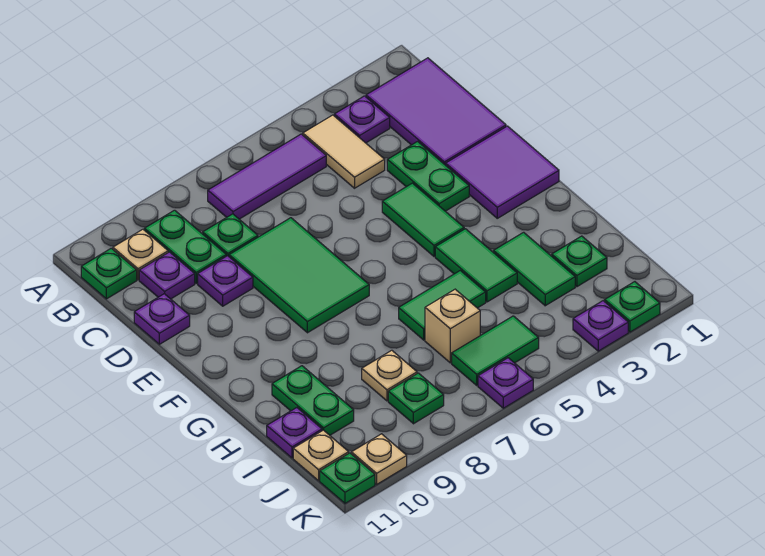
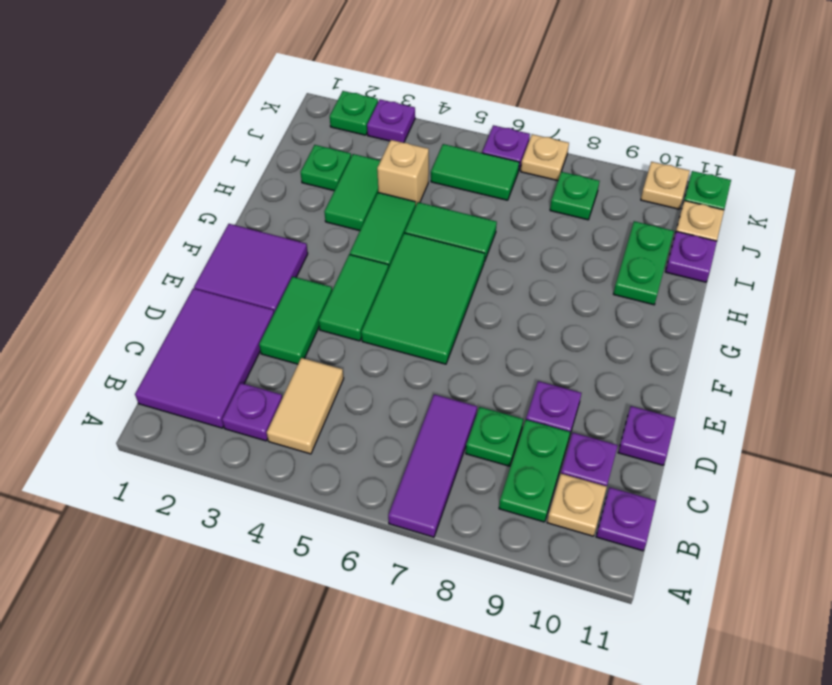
purple 1x3 tile [208,134,326,219] -> purple 1x3 tile turned to [388,394,477,537]
green 1x1 plate [81,248,137,299] -> purple 1x1 plate [596,487,656,551]
green 1x2 plate [387,142,469,211] -> green 1x2 tile [259,277,332,364]
green 2x3 tile [229,218,369,333] -> green 2x3 tile moved to [361,233,485,364]
tan 1x1 brick [425,289,480,363] -> tan 1x1 brick moved to [377,140,429,204]
tan 1x1 plate [362,350,417,401] -> tan 1x1 plate moved to [521,134,569,181]

